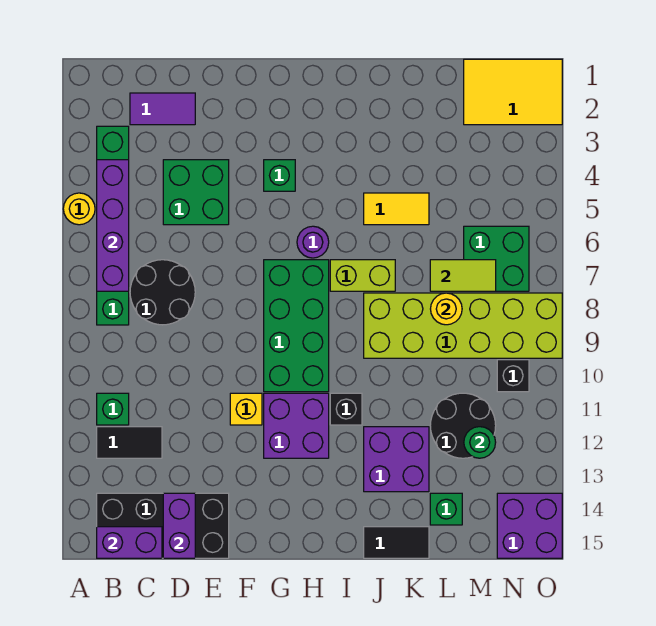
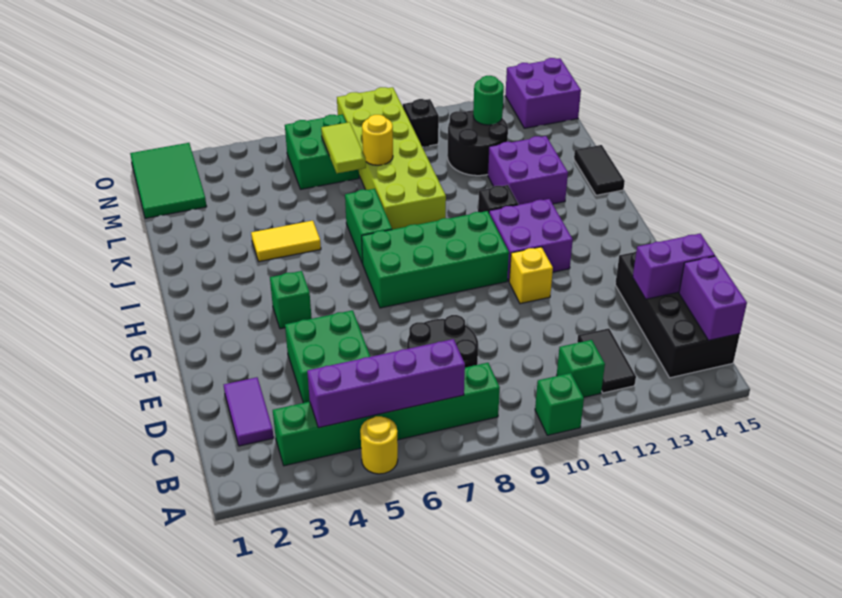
purple 1x1 round brick [297,226,329,258] -> none
lime 1x2 brick [330,260,395,291] -> green 1x2 brick [345,189,392,264]
yellow 1x2 tile [364,193,429,225] -> yellow 1x2 tile turned to [251,221,321,262]
green 1x1 brick [430,493,462,525] -> green 1x1 brick moved to [535,373,584,435]
yellow 2x3 tile [464,59,562,125] -> green 2x3 tile [130,143,207,218]

